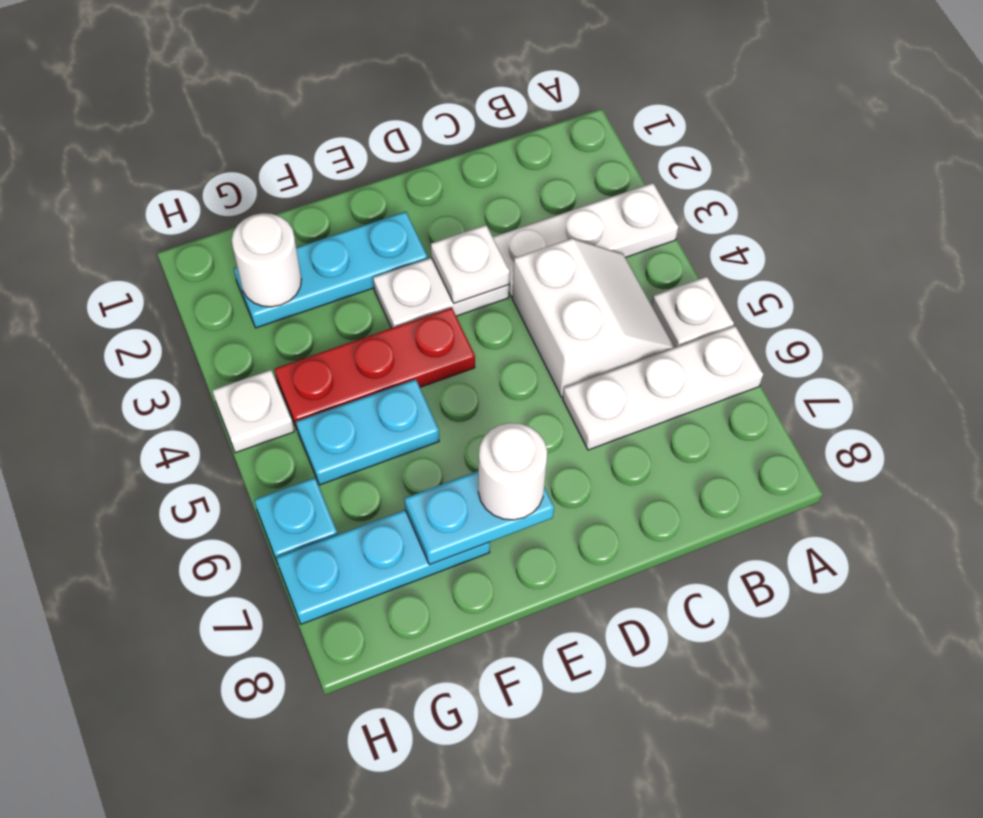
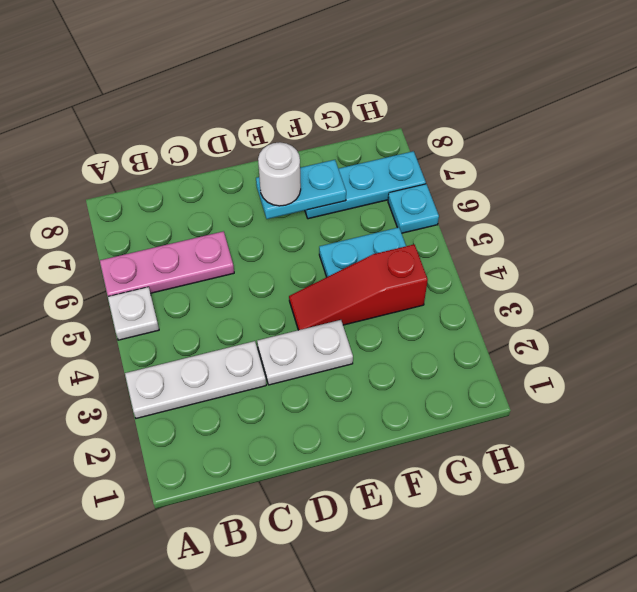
white 1x3 plate [563,326,763,450] -> pink 1x3 plate [100,231,234,296]
white 2x2 slope [512,238,675,397] -> none
white 1x1 plate [431,225,510,303] -> none
cyan 1x3 plate [234,212,428,328] -> none
red 1x3 plate [275,308,475,431] -> red 1x3 slope [289,244,428,330]
white 1x1 round brick [232,213,301,307] -> none
white 1x1 plate [212,370,294,453] -> none

